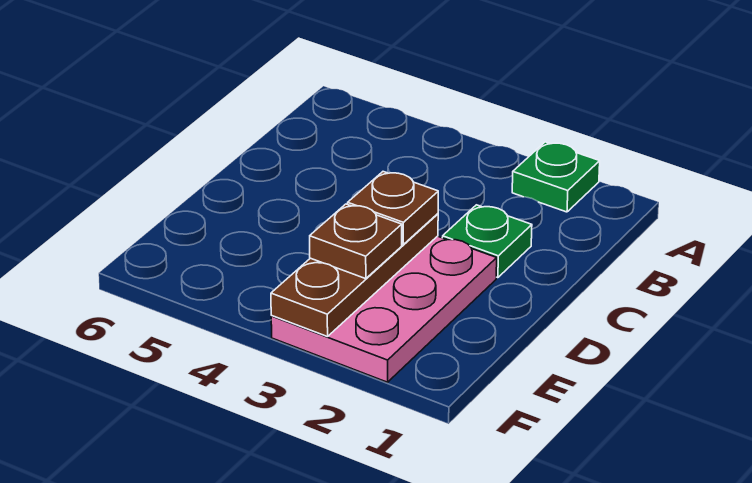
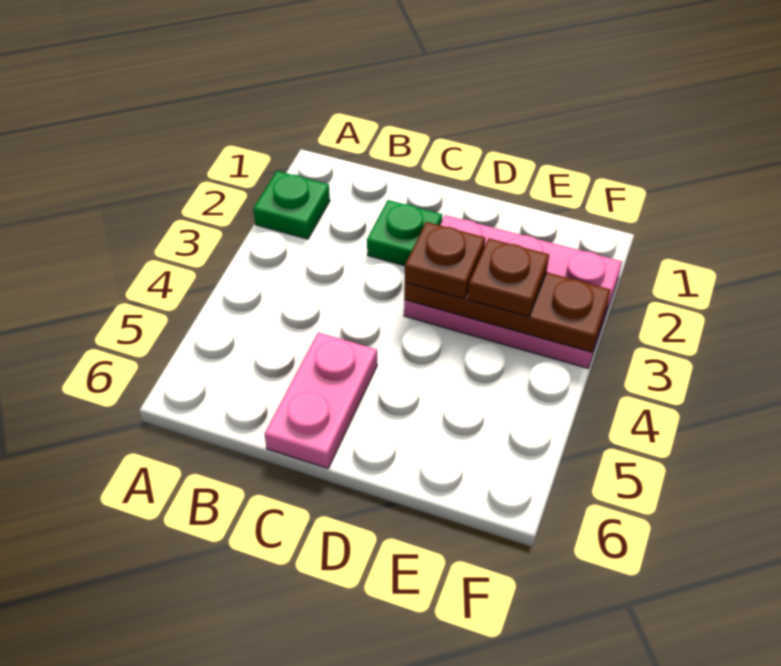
none -> pink 1x2 plate [264,332,377,468]

